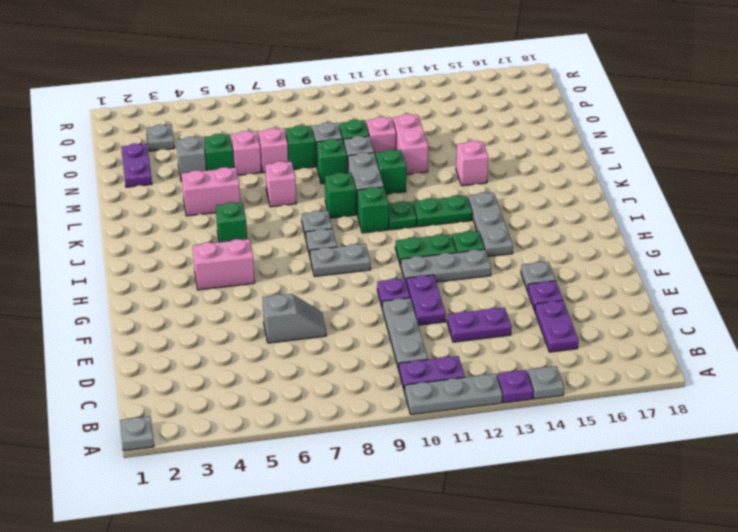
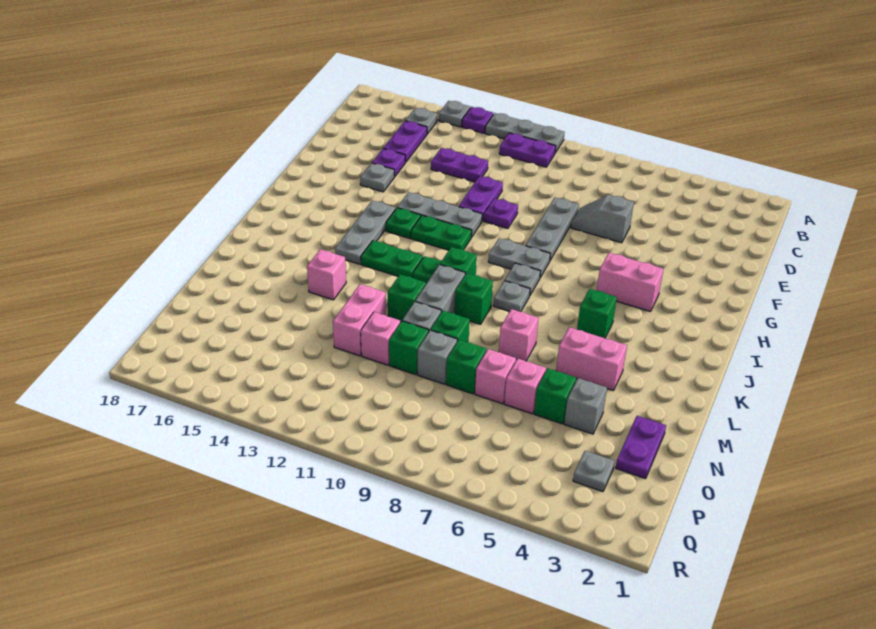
grey 1x1 plate [120,416,154,451] -> grey 1x1 plate moved to [405,107,437,134]
grey 1x3 plate [382,298,428,370] -> grey 1x3 plate moved to [526,198,579,260]

